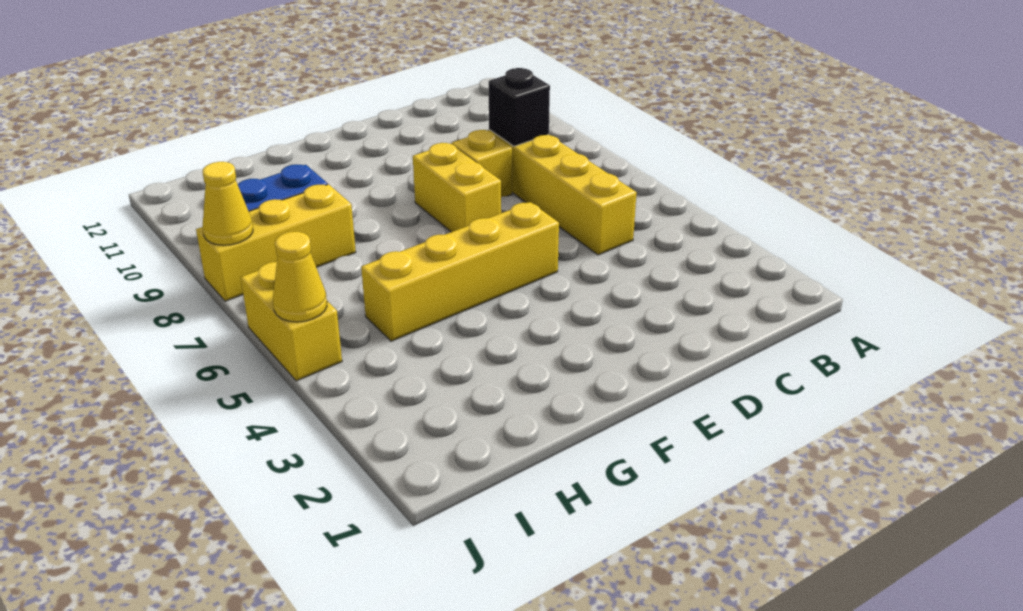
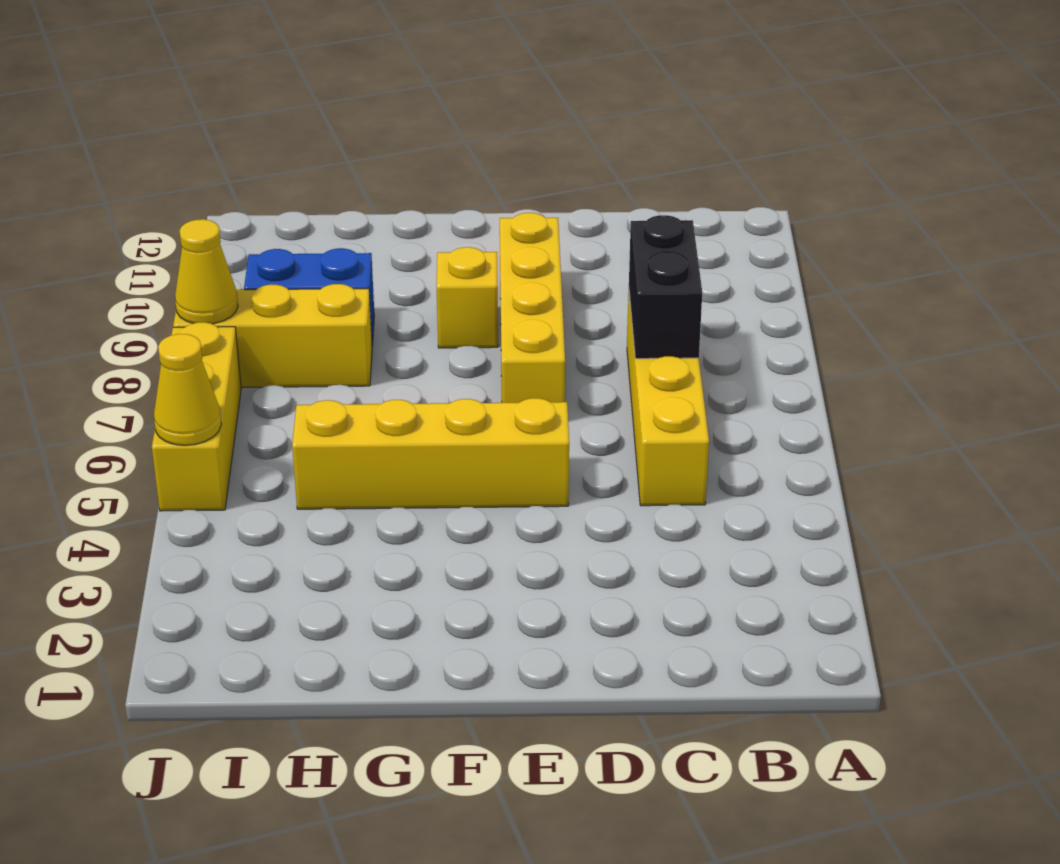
black 1x1 brick [489,68,550,146] -> black 1x2 brick [629,215,702,359]
yellow 1x1 brick [452,130,512,197] -> yellow 1x1 brick moved to [436,247,498,348]
yellow 1x2 brick [413,143,501,232] -> yellow 1x4 brick [500,213,565,403]
yellow 1x2 brick [241,262,342,381] -> yellow 1x3 brick [152,322,241,511]

